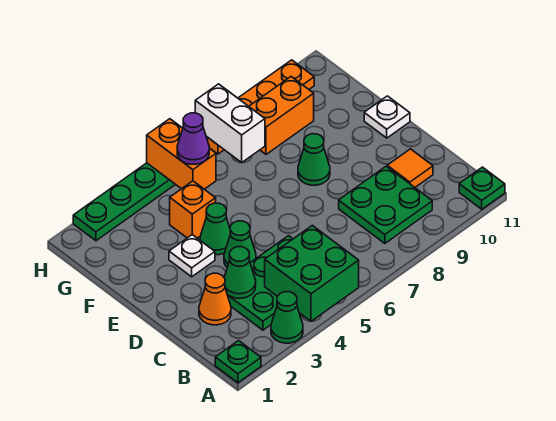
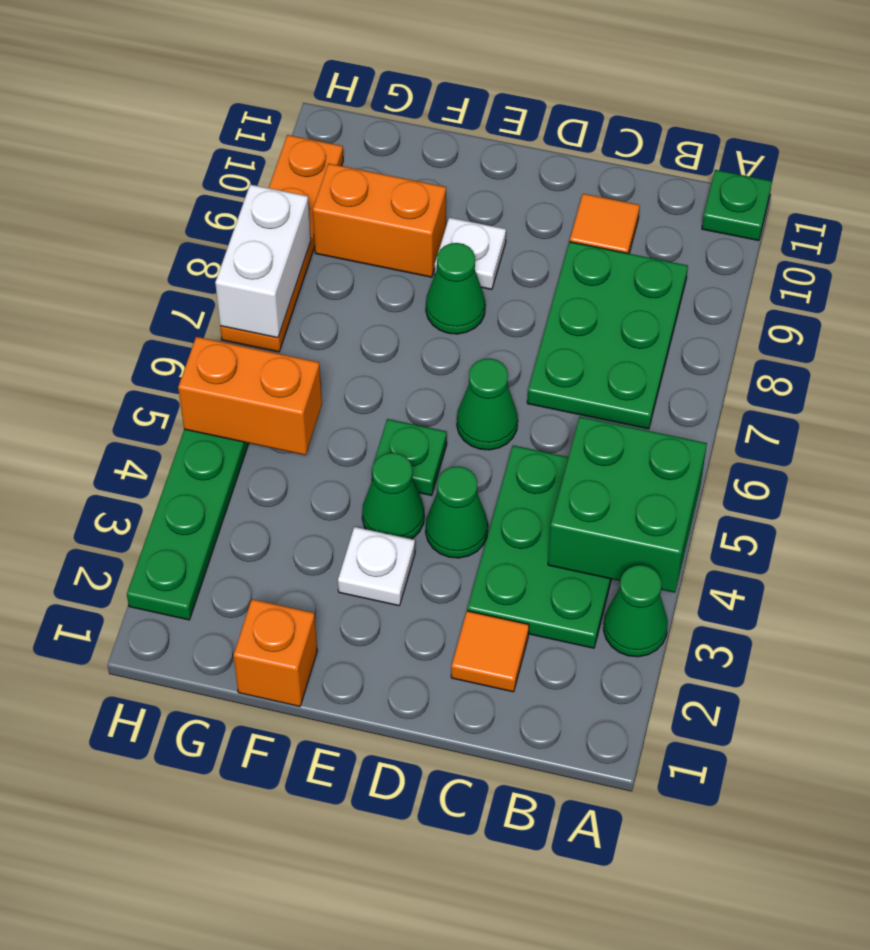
green 1x1 plate [215,341,261,383] -> green 1x1 plate moved to [372,419,447,495]
green 2x2 plate [339,166,432,243] -> green 2x3 plate [527,242,688,429]
orange 1x1 cone [199,273,231,325] -> orange 1x1 tile [451,611,529,692]
green 1x1 cone [224,247,256,298] -> green 1x1 cone moved to [457,358,518,450]
white 1x1 plate [364,96,410,138] -> white 1x1 plate moved to [435,218,506,289]
orange 1x1 brick [170,181,216,238] -> orange 1x1 brick moved to [233,599,317,707]
purple 1x1 cone [177,113,209,164] -> none
white 1x2 brick [195,84,265,163] -> white 1x2 brick turned to [215,185,311,338]
orange 1x2 brick [249,77,314,154] -> orange 1x2 brick turned to [313,164,446,277]

